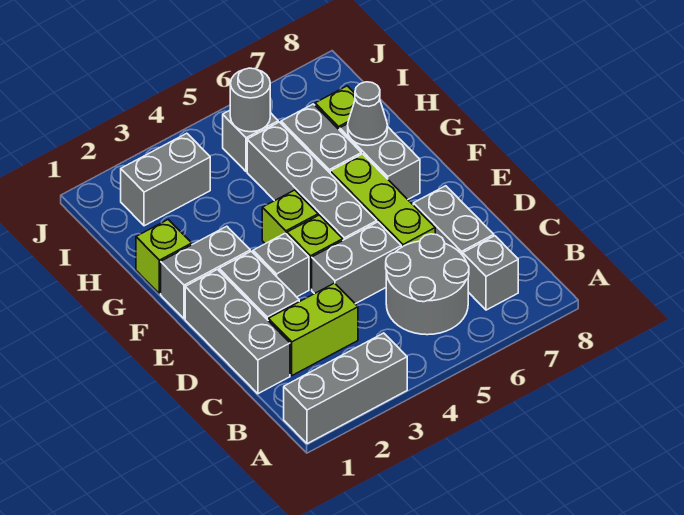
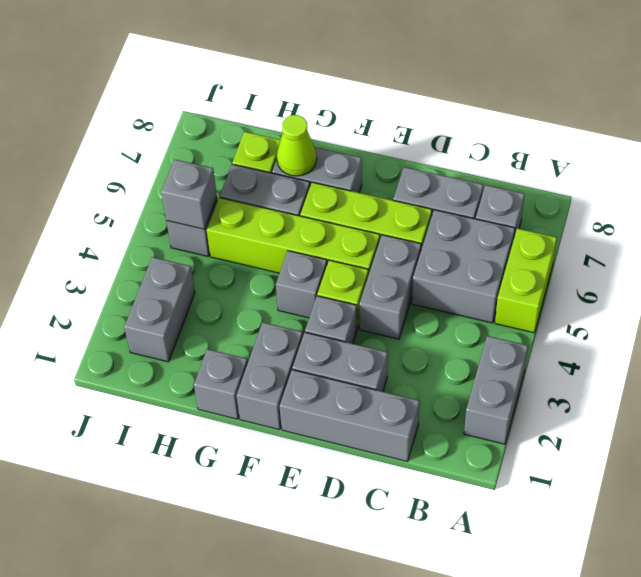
grey 1x3 brick [284,333,407,444] -> grey 1x2 brick [464,336,528,444]
grey 2x2 round brick [386,234,469,335] -> grey 2x2 brick [412,210,515,323]
lime 1x2 brick [268,283,358,375] -> lime 1x2 brick moved to [495,228,557,333]
grey 1x4 brick [247,122,377,240] -> lime 1x4 brick [207,198,380,275]
lime 1x1 brick [262,190,318,244] -> grey 1x1 brick [276,251,327,318]
lime 1x1 brick [136,219,192,294] -> grey 1x1 brick [194,349,248,419]
grey 1x1 cone [348,82,387,145] -> lime 1x1 cone [277,115,317,176]
grey 1x1 round brick [230,68,270,132] -> grey 1x1 brick [161,159,217,229]

